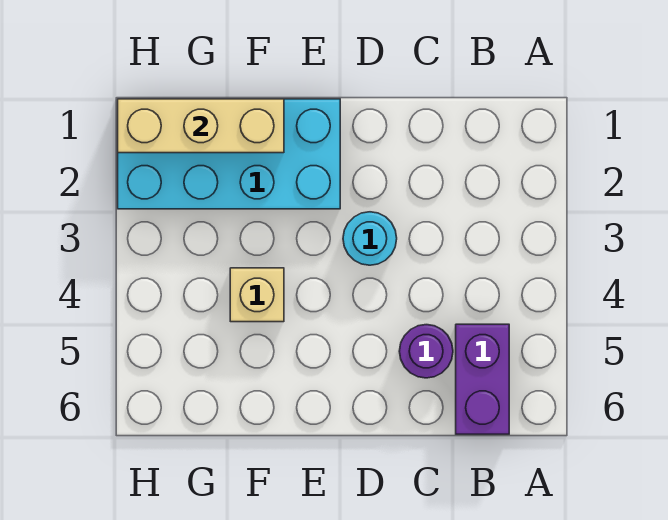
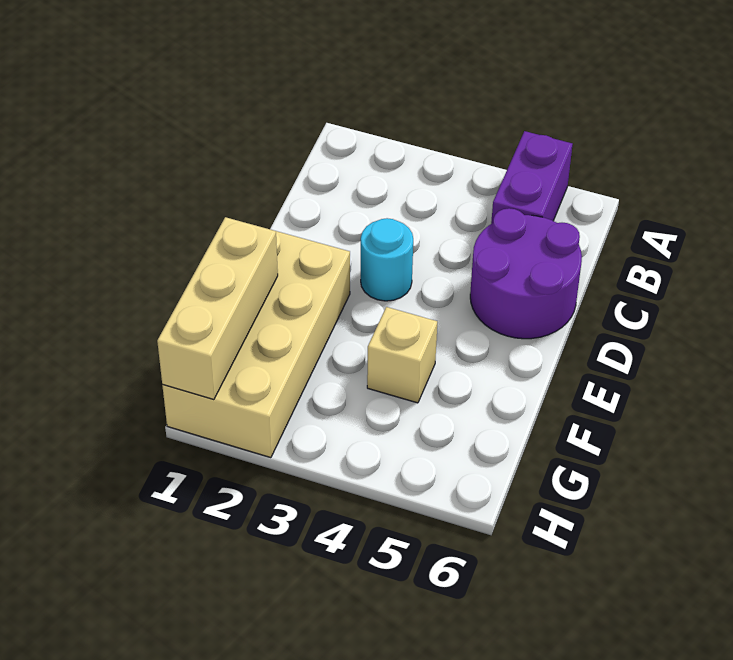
purple 1x2 brick [456,324,509,434] -> purple 1x2 brick turned to [491,131,572,224]
purple 1x1 round brick [399,325,453,378] -> purple 2x2 round brick [470,208,582,339]
cyan 2x4 brick [118,99,340,209] -> tan 2x4 brick [162,231,350,458]

